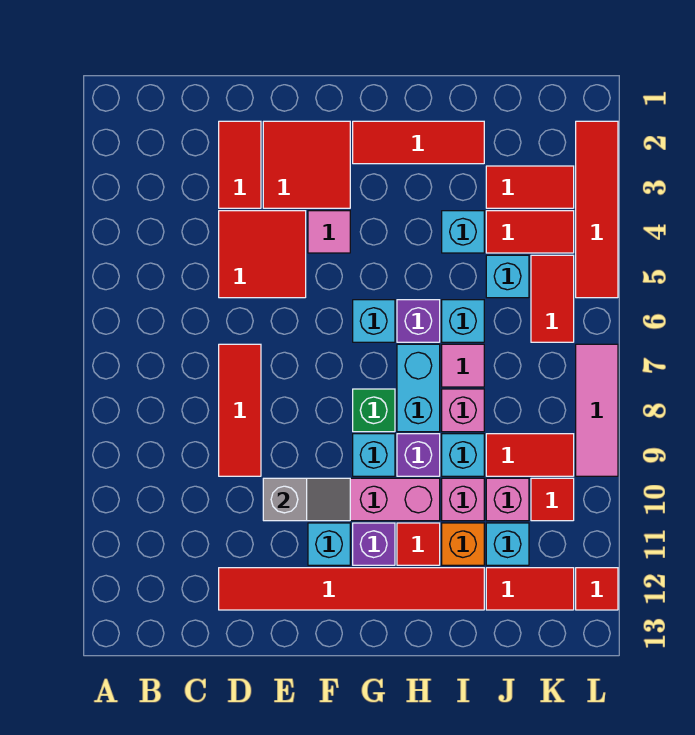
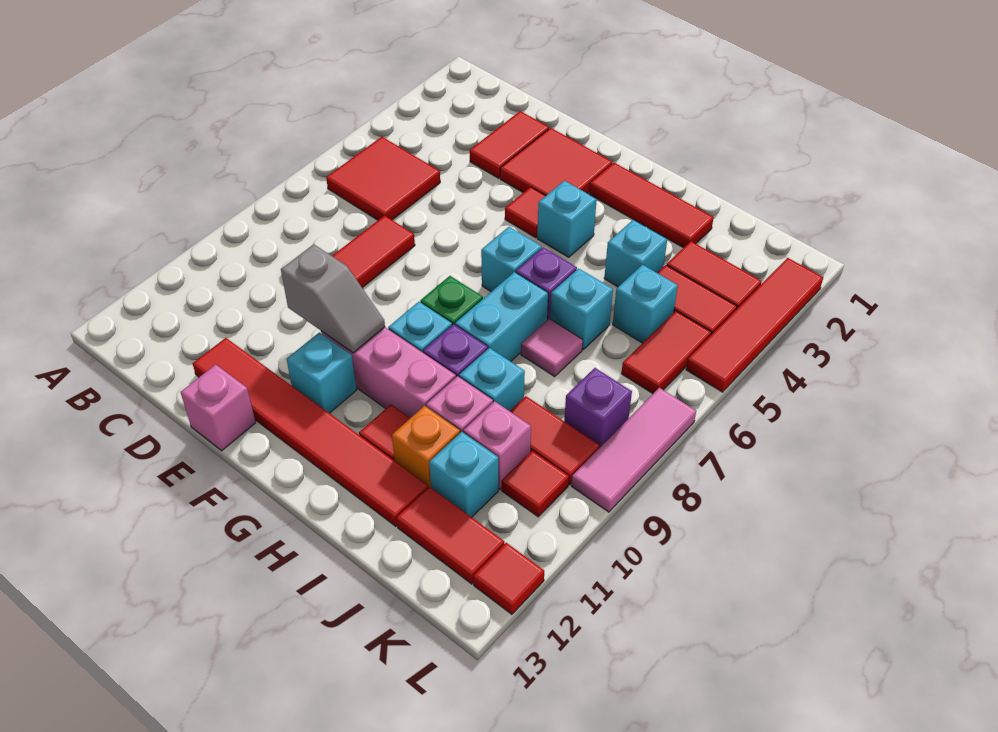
red 2x2 tile [219,211,306,298] -> red 2x2 tile moved to [326,137,440,220]
pink 1x1 tile [308,211,350,253] -> red 1x1 tile [505,187,546,237]
none -> cyan 1x1 brick [537,181,597,257]
purple 1x1 brick [353,523,395,565] -> purple 1x1 brick moved to [564,368,632,448]
pink 1x1 brick [442,389,484,432] -> pink 1x1 brick moved to [181,365,256,451]

